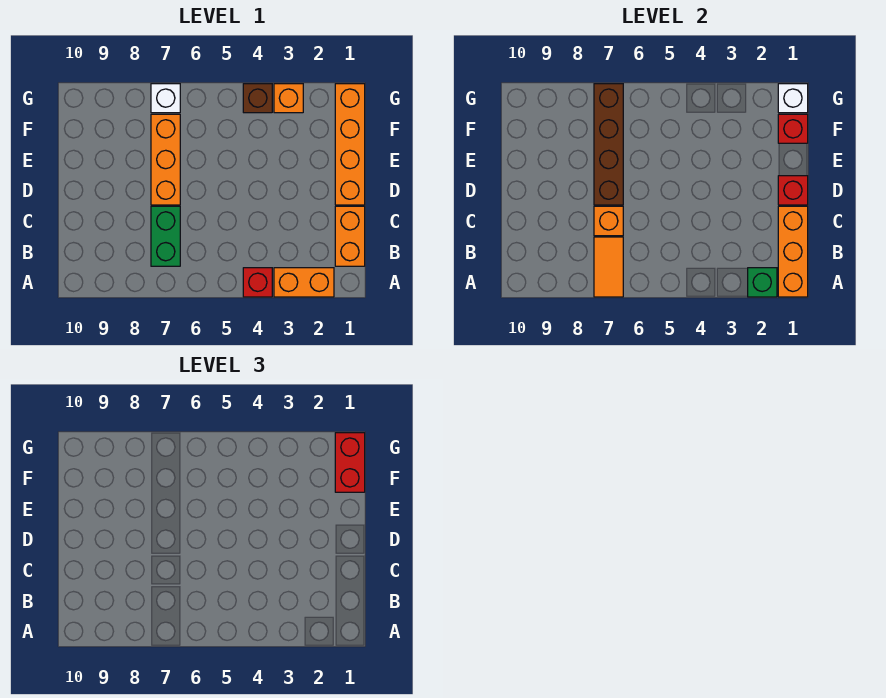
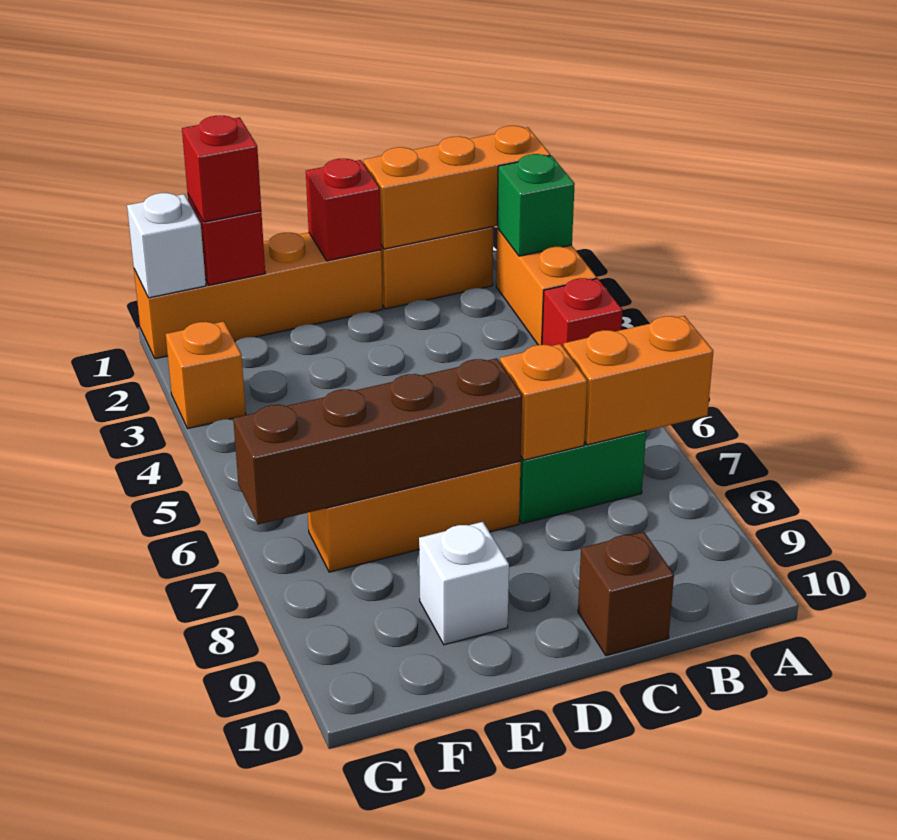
orange 1x2 tile [594,237,623,297] -> orange 1x2 brick [563,316,713,445]
red 1x2 brick [335,433,365,492] -> red 1x1 brick [182,116,261,222]
brown 1x1 brick [243,84,272,113] -> brown 1x1 brick moved to [578,532,674,656]
white 1x1 brick [151,84,180,113] -> white 1x1 brick moved to [419,522,509,645]

